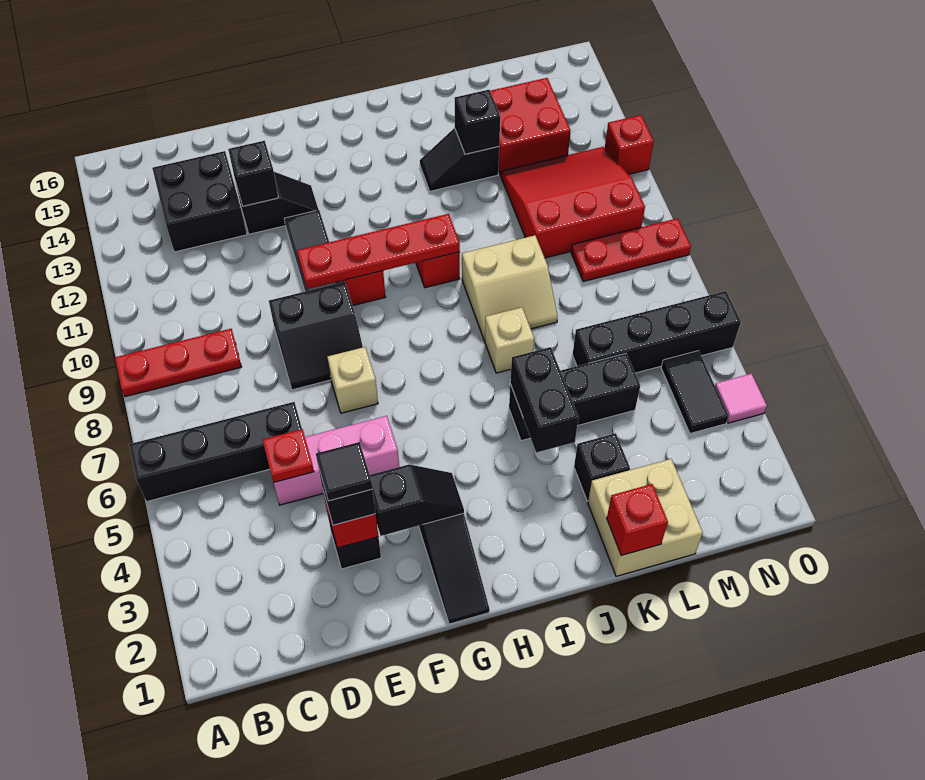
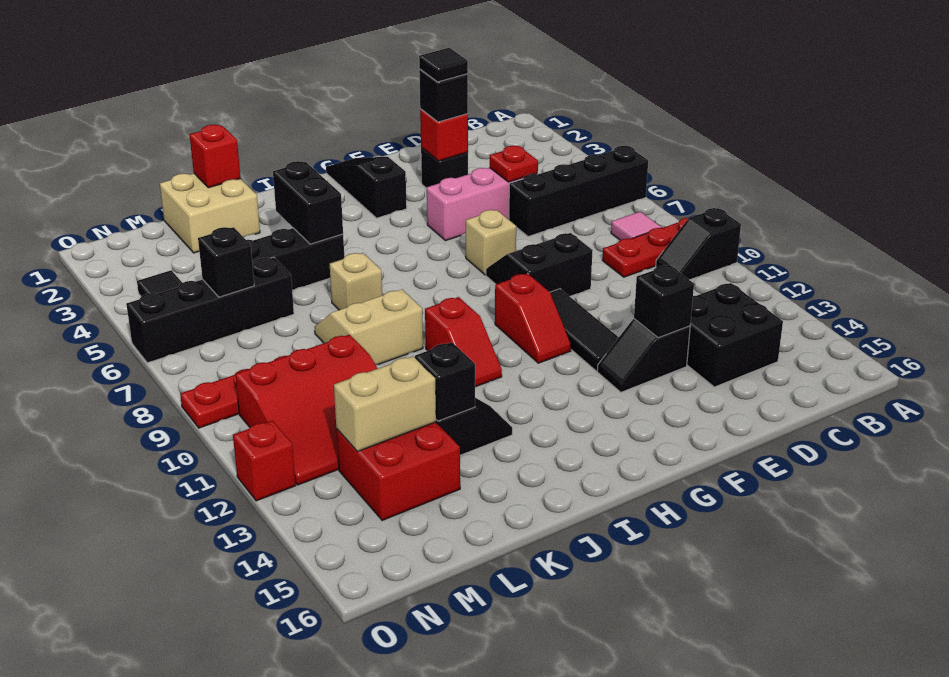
black 1x2 slope [370,464,464,536] -> black 1x2 slope moved to [656,208,741,280]
red 1x4 plate [297,214,460,289] -> none
black 1x1 brick [574,433,630,501] -> black 1x1 brick moved to [198,227,254,297]
none -> tan 1x2 brick [334,356,436,452]
pink 1x1 tile [715,374,767,423] -> pink 1x1 tile moved to [611,212,661,240]

